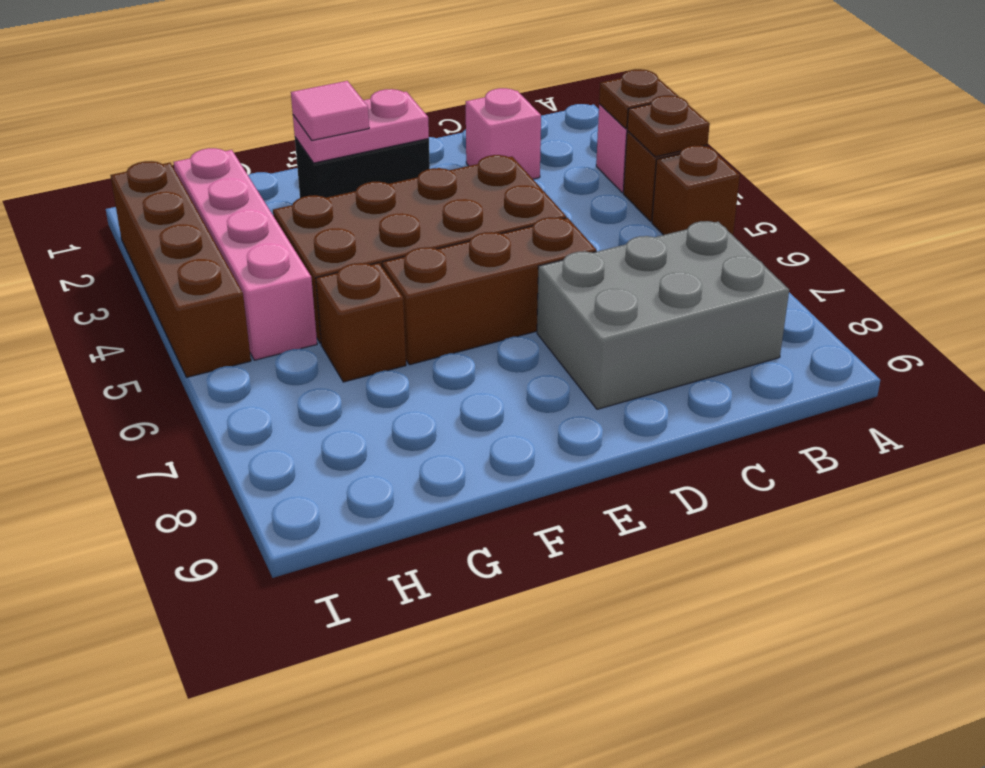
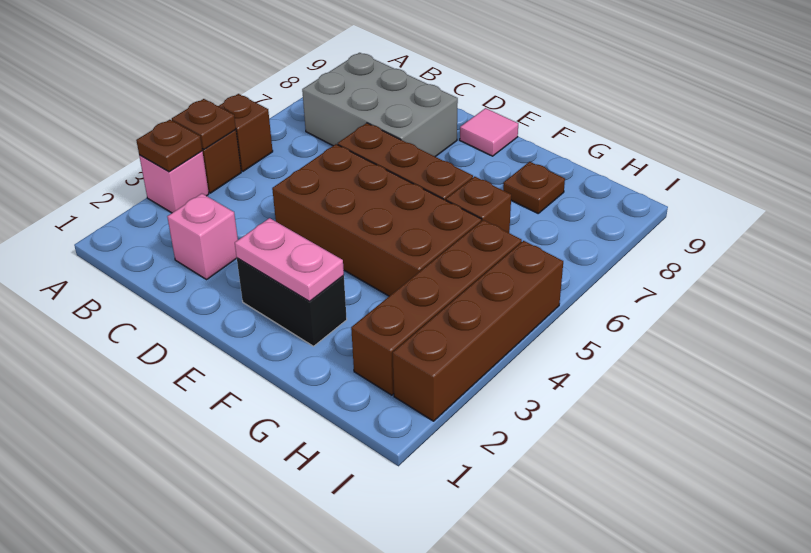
pink 1x1 tile [291,81,369,140] -> pink 1x1 tile moved to [460,108,518,156]
none -> brown 1x1 plate [503,162,565,213]
pink 1x4 brick [174,148,317,360] -> brown 1x4 brick [351,220,522,395]

